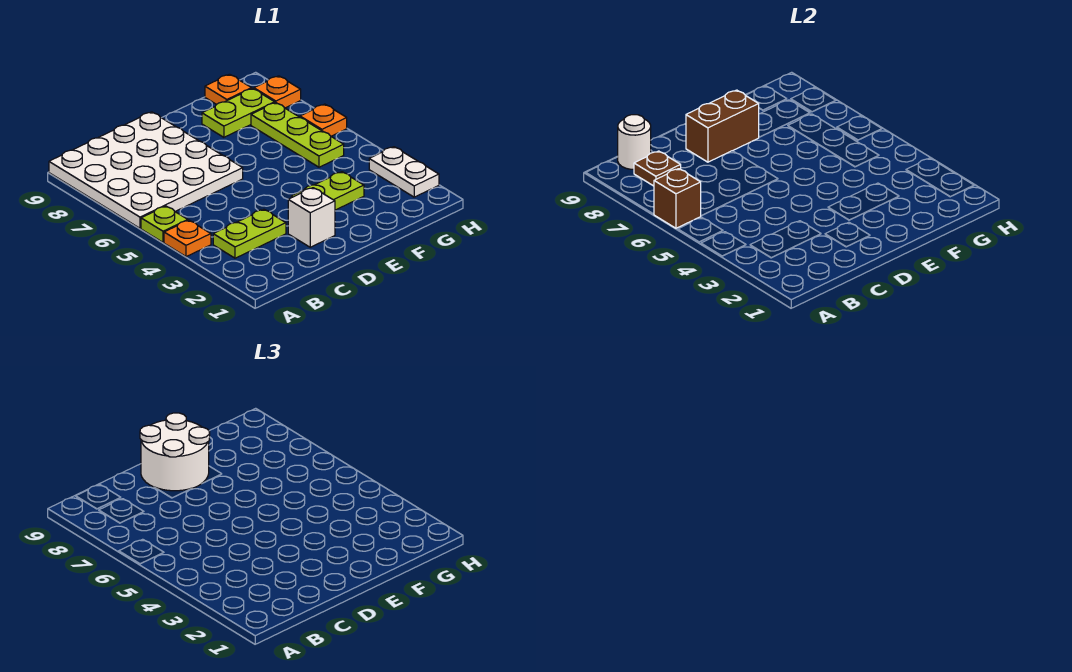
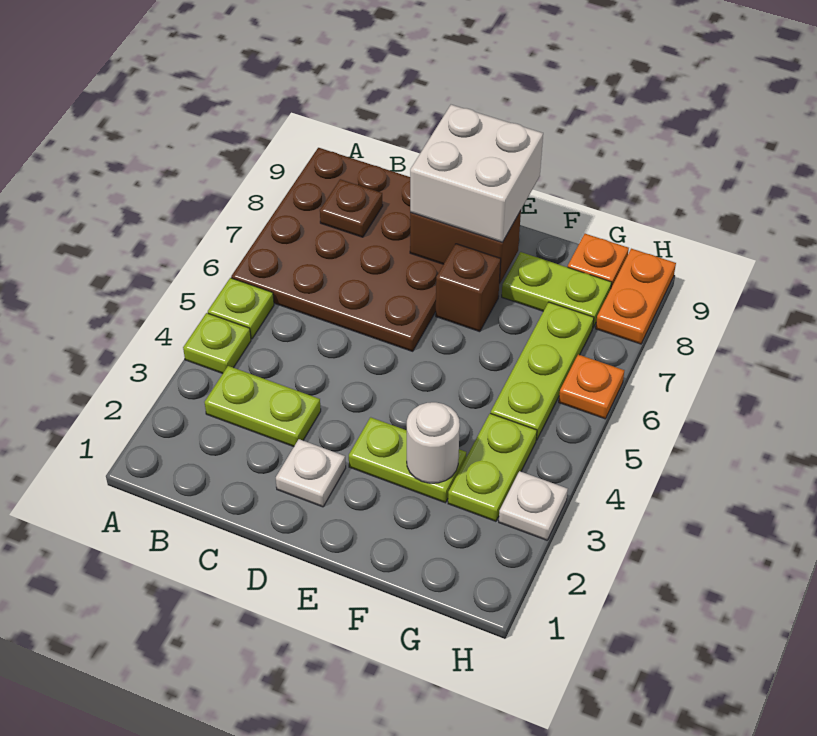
orange 1x1 plate [164,220,211,257] -> lime 1x1 plate [183,313,251,374]
white 4x4 plate [49,112,243,228] -> brown 4x4 plate [231,148,443,351]
brown 1x1 brick [654,169,701,228] -> brown 1x1 brick moved to [436,244,501,332]
white 1x1 round brick [618,115,651,169] -> white 1x1 round brick moved to [407,402,460,483]
white 1x1 brick [288,188,335,247] -> white 1x1 plate [276,439,346,507]
white 2x2 round brick [140,413,210,491] -> white 2x2 brick [410,105,543,242]
none -> lime 1x2 plate [448,413,537,521]
white 1x2 plate [369,147,439,197] -> white 1x1 plate [499,471,568,540]
orange 1x1 plate [254,76,301,108] -> orange 1x2 plate [596,249,676,344]

